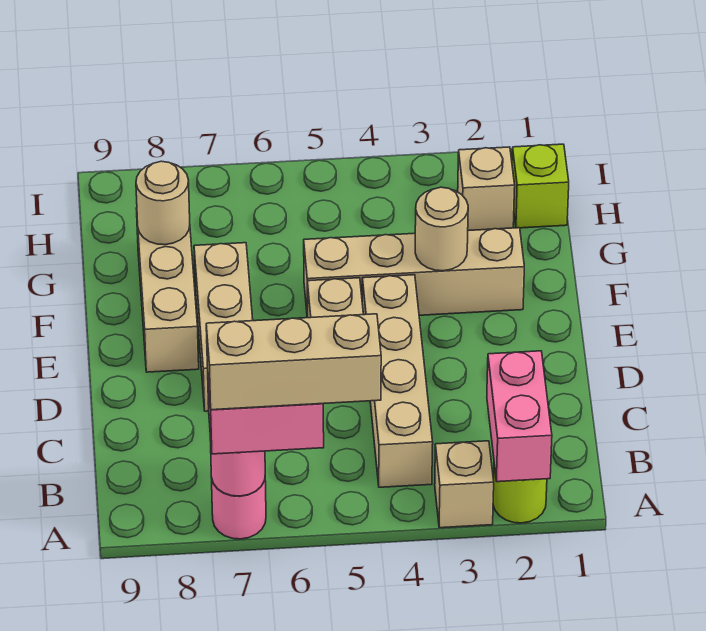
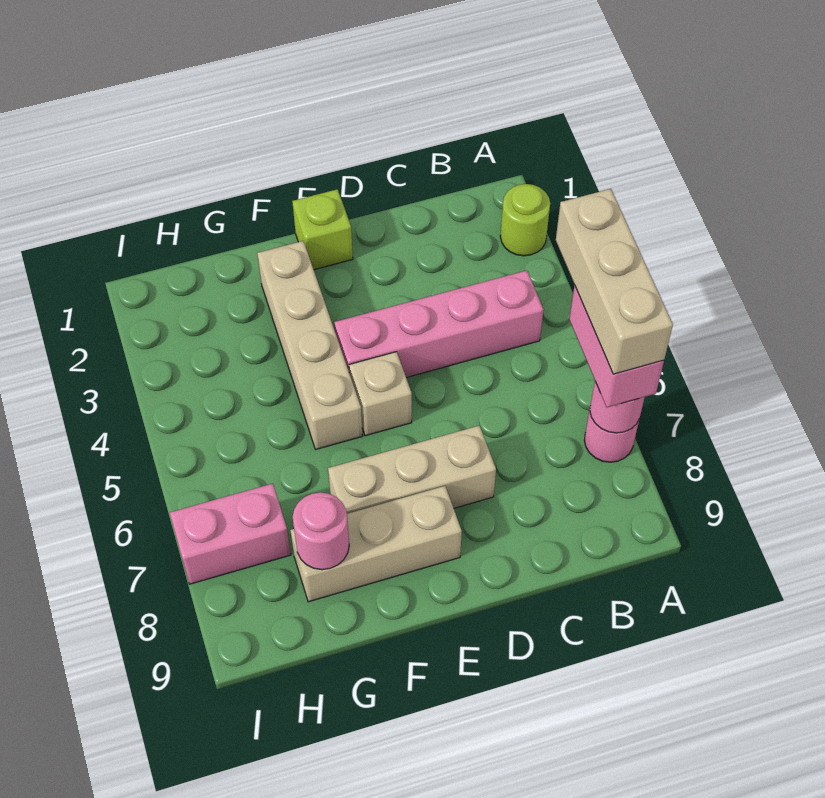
pink 1x2 brick [487,351,552,482] -> pink 1x2 brick moved to [170,484,291,584]
tan 1x1 brick [435,441,494,528] -> none
tan 1x4 brick [362,275,433,487] -> pink 1x4 brick [334,270,544,378]
tan 1x1 round brick [415,187,468,271] -> none
tan 1x1 round brick [136,161,190,245] -> pink 1x1 round brick [293,492,349,570]
lime 1x1 brick [512,144,569,228] -> lime 1x1 brick moved to [292,189,353,270]
tan 1x1 brick [458,147,515,231] -> none

